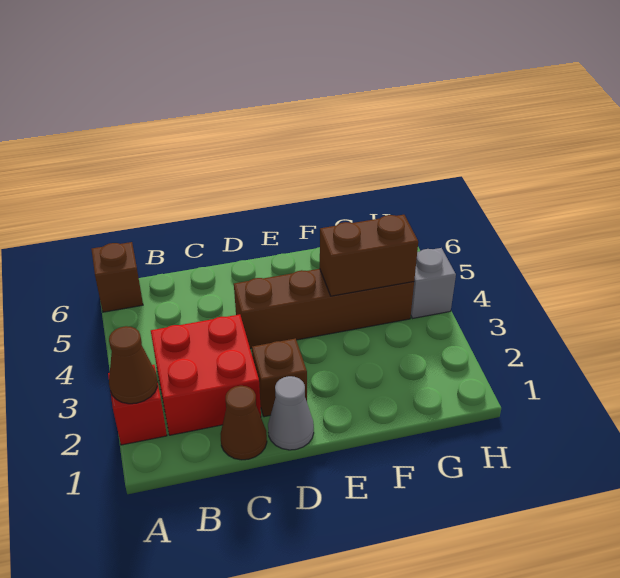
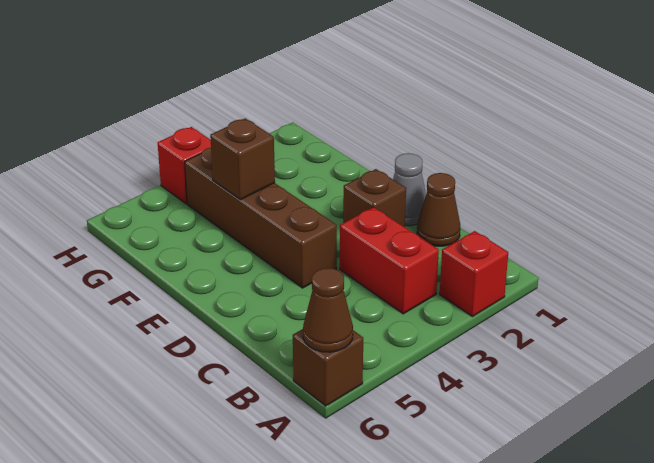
brown 1x1 cone [109,326,158,404] -> brown 1x1 cone moved to [303,268,353,352]
red 2x2 brick [151,314,261,435] -> red 1x2 brick [340,207,439,314]
brown 1x2 brick [320,215,418,296] -> brown 1x1 brick [210,118,275,200]
grey 1x1 brick [411,248,456,319] -> red 1x1 brick [158,127,211,204]

